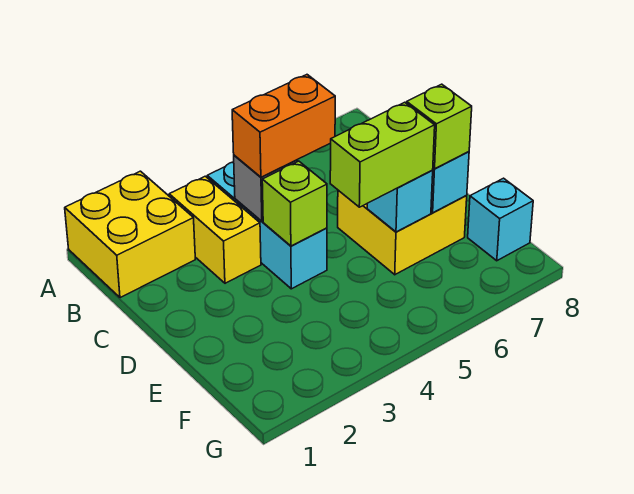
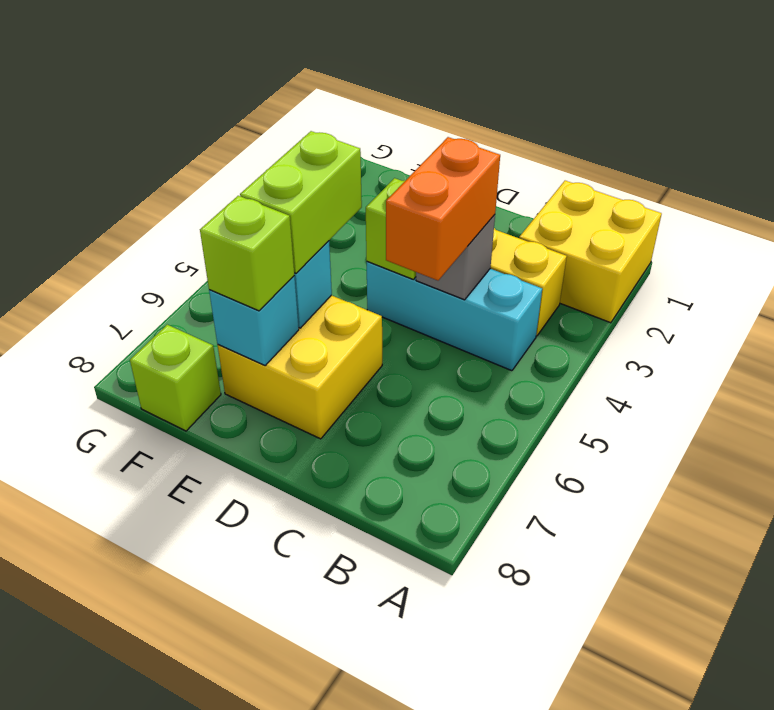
cyan 1x1 brick [468,178,533,261] -> lime 1x1 brick [130,325,221,431]

